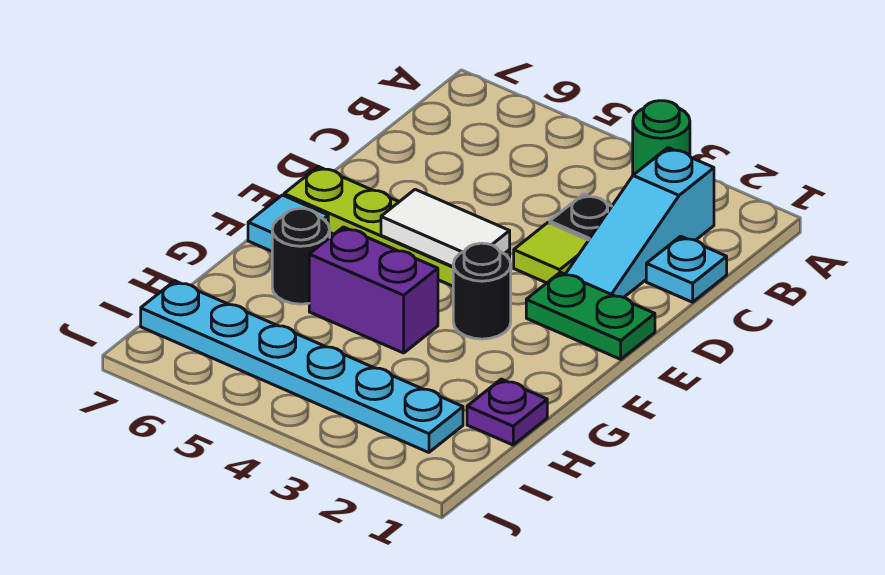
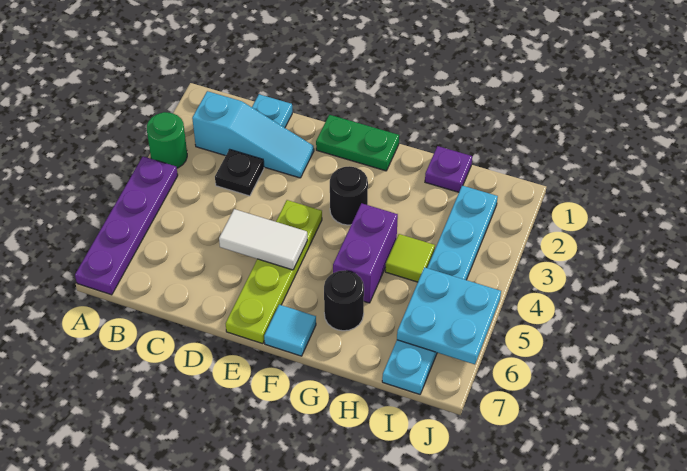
none -> purple 1x4 plate [75,156,178,295]
lime 1x1 tile [514,223,588,283] -> lime 1x1 tile moved to [385,234,435,282]
green 1x2 plate [526,272,655,359] -> green 1x2 plate turned to [316,115,399,171]
white 1x2 tile [381,189,510,267] -> white 1x2 tile turned to [219,209,307,270]
none -> cyan 2x2 plate [397,267,501,364]

